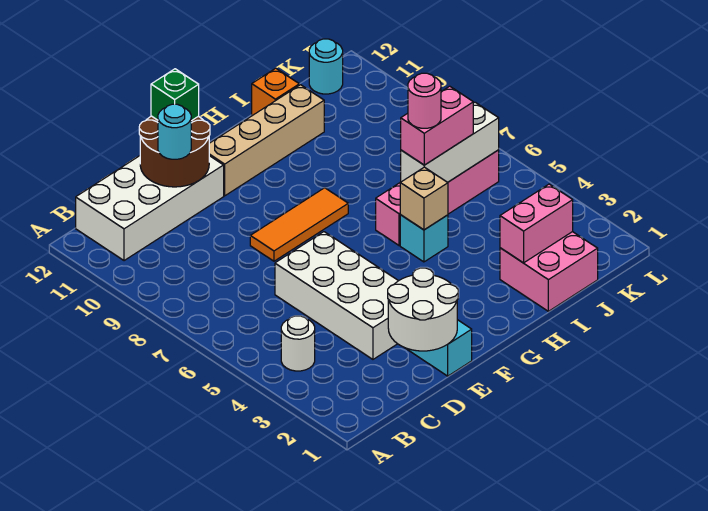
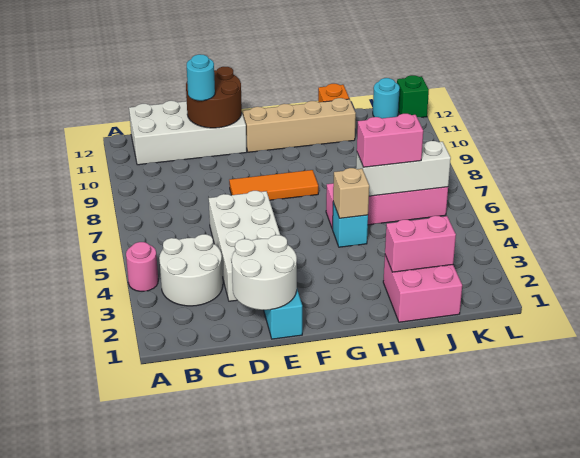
white 1x1 round brick [281,316,315,371] -> white 2x2 round brick [159,234,223,306]
green 1x1 brick [151,69,199,121] -> green 1x1 brick moved to [397,75,429,117]
pink 1x1 round brick [408,73,441,128] -> pink 1x1 round brick moved to [126,242,158,291]

